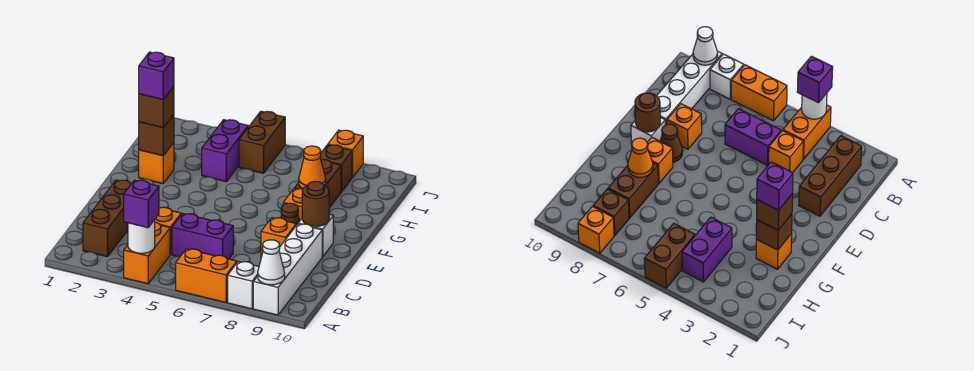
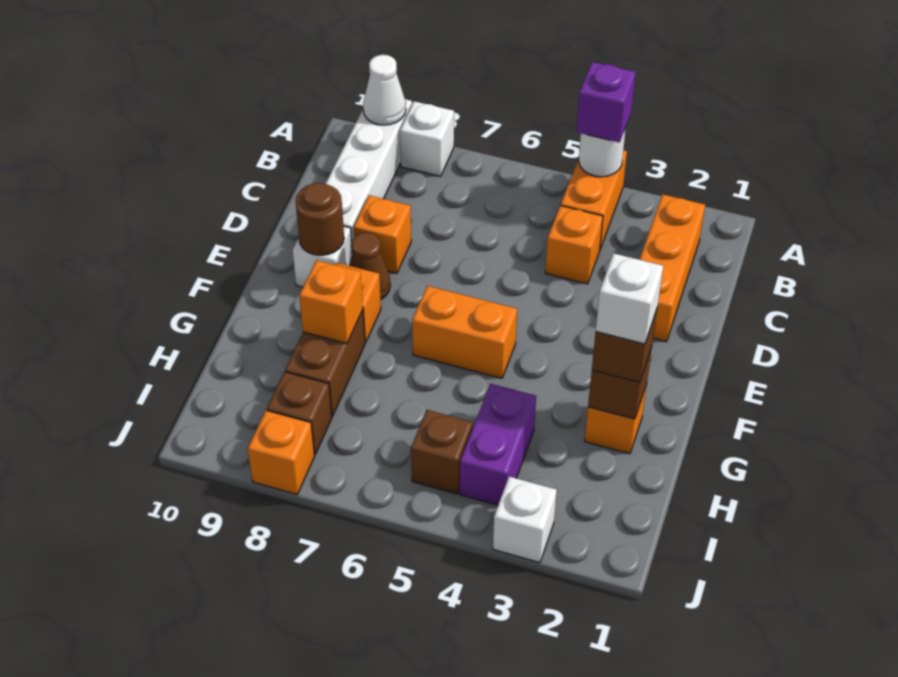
orange 1x2 brick [176,249,237,303] -> orange 1x2 brick moved to [412,286,517,378]
brown 1x3 brick [83,180,131,257] -> orange 1x3 brick [639,194,705,342]
purple 1x2 brick [172,214,233,259] -> none
purple 1x1 brick [139,52,174,100] -> white 1x1 brick [596,253,663,344]
orange 1x1 cone [299,146,326,189] -> orange 1x1 brick [299,260,363,343]
brown 1x2 brick [239,111,285,173] -> brown 1x1 brick [411,410,473,494]
none -> white 1x1 brick [493,477,557,563]

